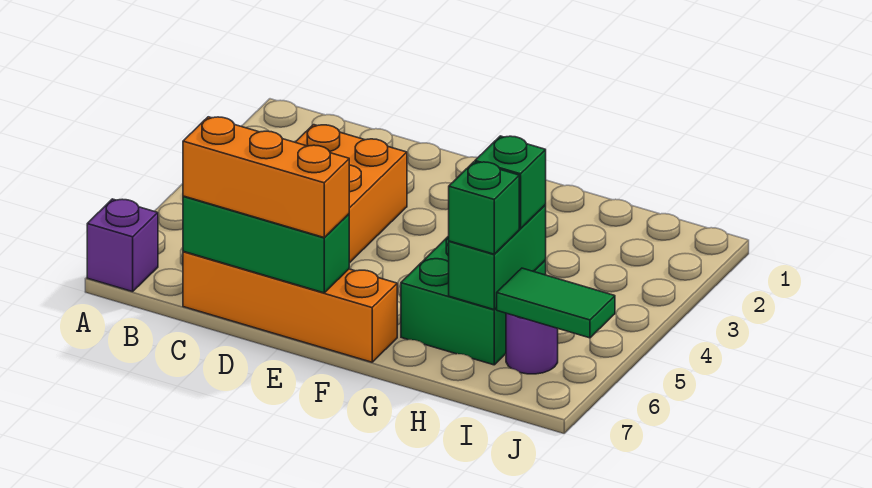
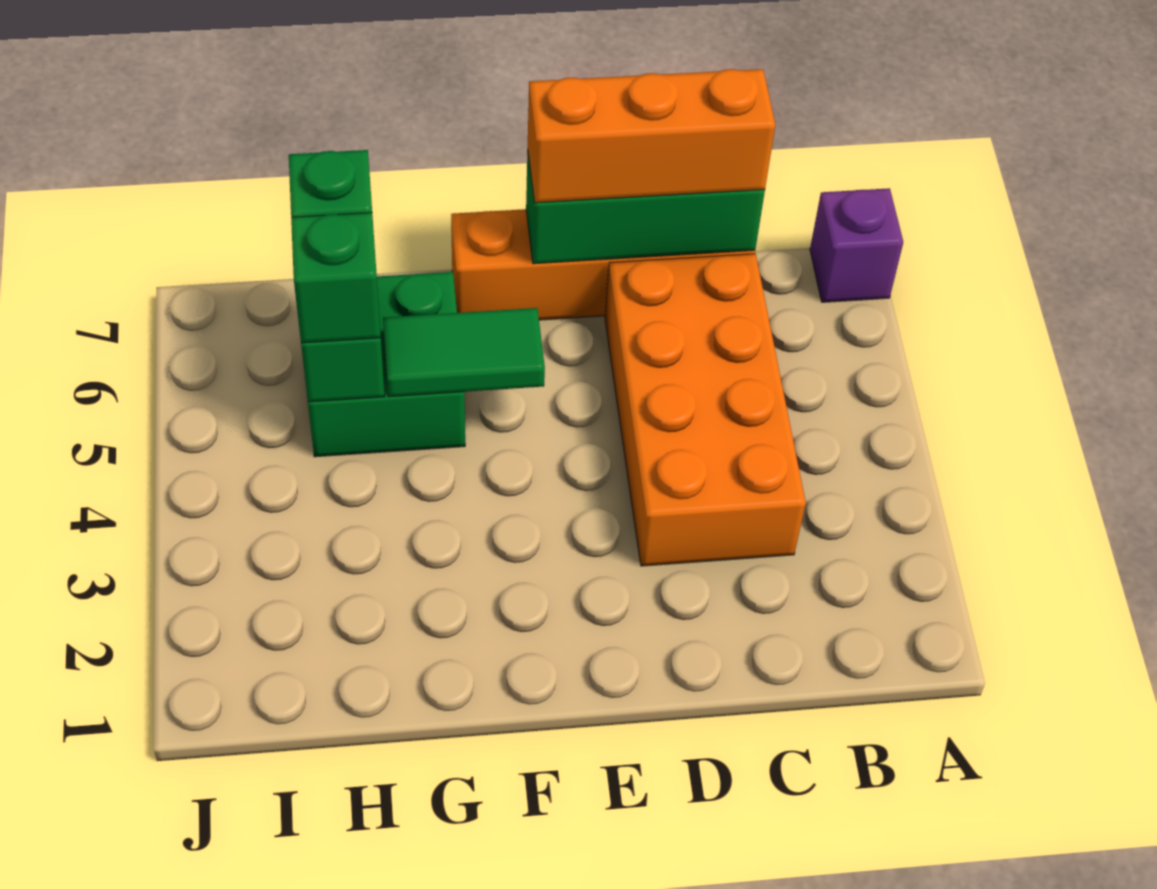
purple 1x1 round brick [506,313,558,374] -> none
green 1x2 tile [497,268,615,338] -> green 1x2 tile moved to [383,308,545,397]

